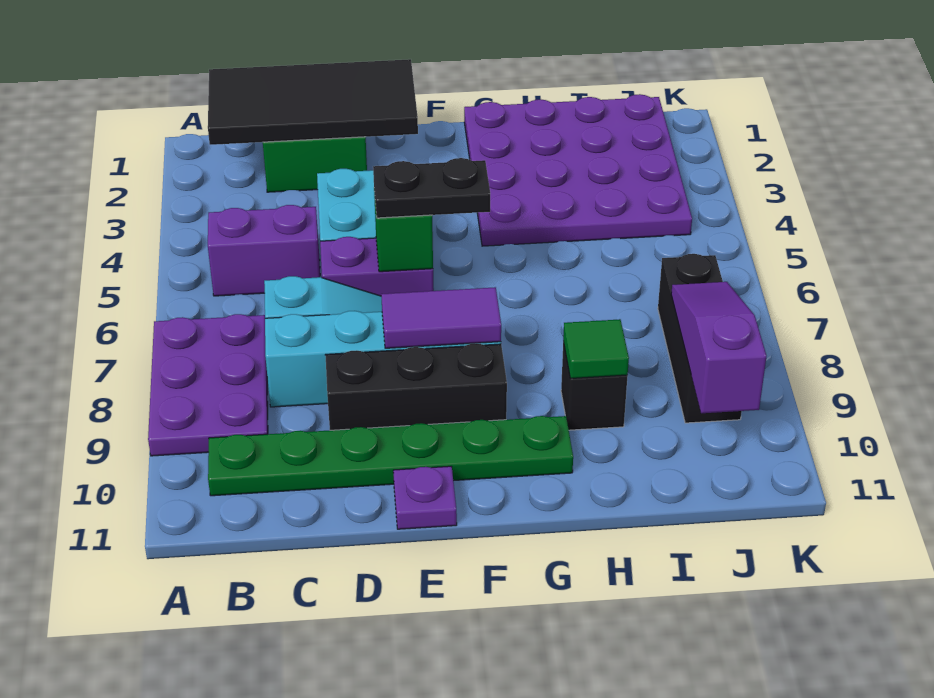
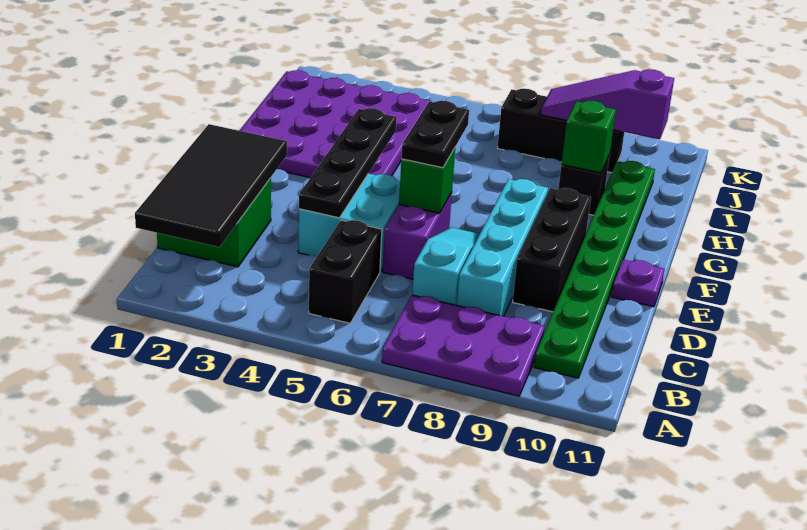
purple 1x2 brick [208,205,320,296] -> black 1x2 brick [309,220,382,323]
green 1x6 plate [208,416,573,496] -> green 1x8 plate [534,161,655,378]
none -> black 1x4 plate [299,108,397,218]
purple 1x2 tile [381,287,501,348] -> none
green 1x1 tile [563,319,629,379] -> green 1x1 brick [561,100,616,173]

